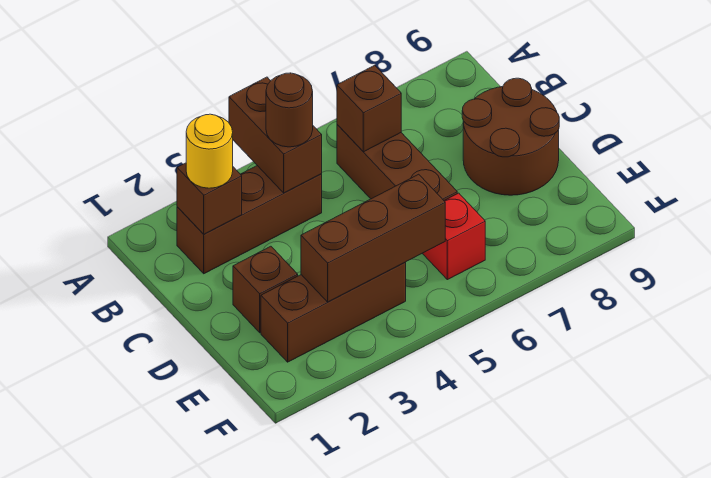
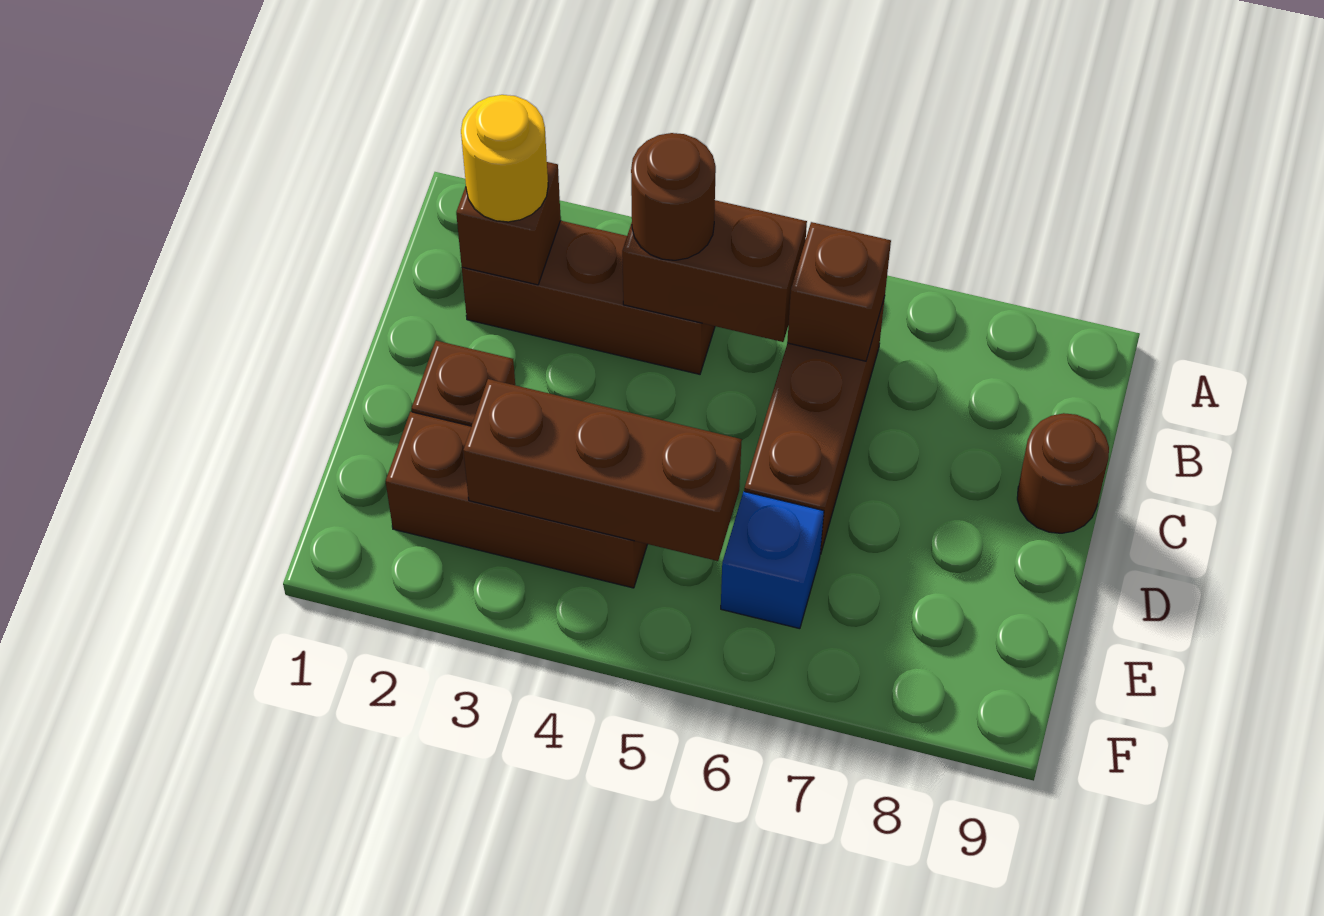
brown 1x2 brick [229,77,322,193] -> brown 1x2 brick turned to [622,200,807,342]
brown 2x2 round brick [462,78,559,195] -> brown 1x1 round brick [1017,413,1109,533]
red 1x1 brick [422,193,485,280] -> blue 1x1 brick [721,492,824,629]

